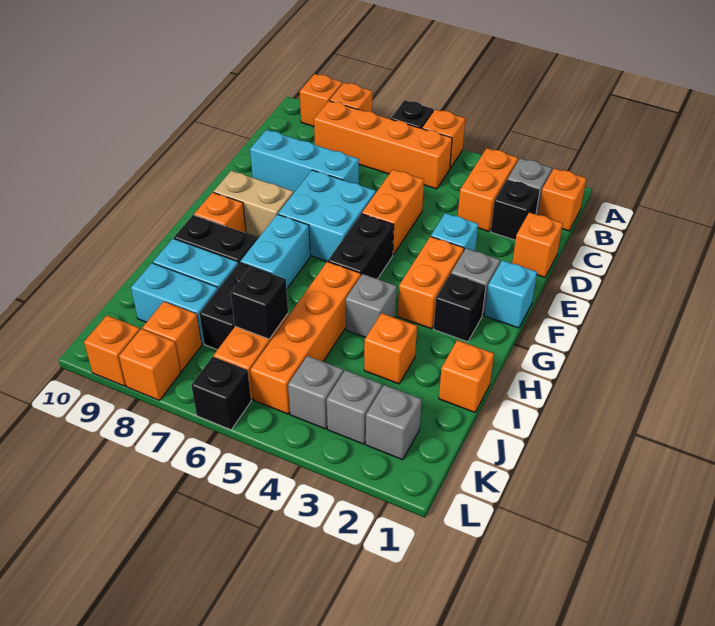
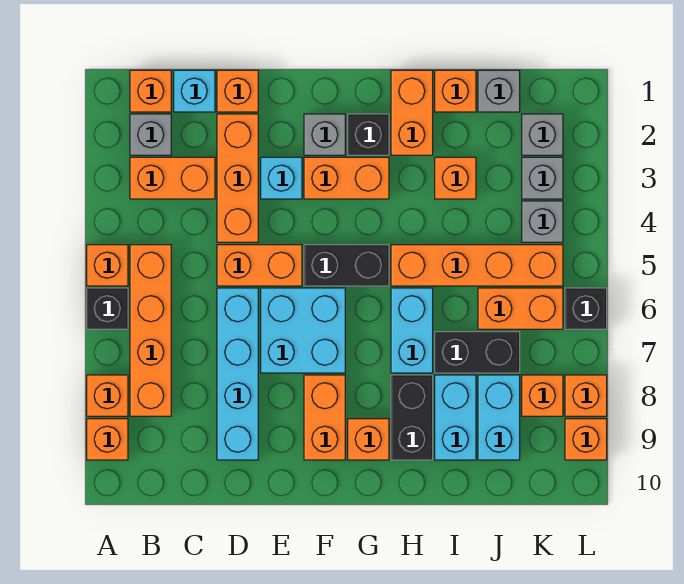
black 1x1 brick [491,179,540,240] -> none
none -> orange 1x3 brick [217,114,258,242]
cyan 1x3 brick [250,130,359,193] -> cyan 1x4 brick [217,288,258,460]
cyan 1x1 brick [484,260,537,328] -> cyan 1x1 brick moved to [174,70,215,112]
tan 1x2 brick [213,171,293,237] -> orange 1x2 brick [304,375,345,460]
cyan 1x2 brick [240,214,310,288] -> cyan 1x2 brick turned to [391,288,433,373]
none -> orange 1x2 brick [391,70,433,155]
grey 1x1 brick [346,274,397,337] -> grey 1x1 brick moved to [478,70,520,112]
black 1x1 brick [231,267,288,339] -> none

